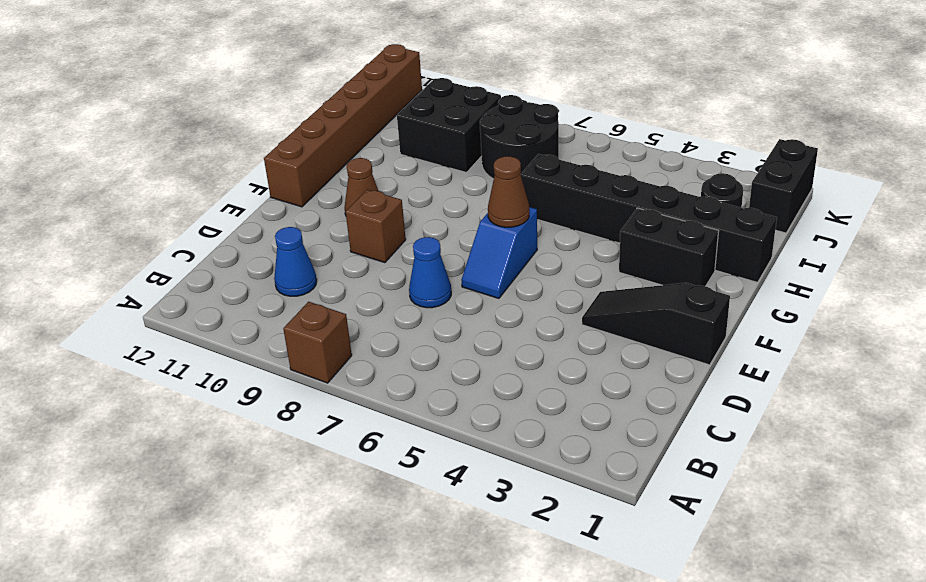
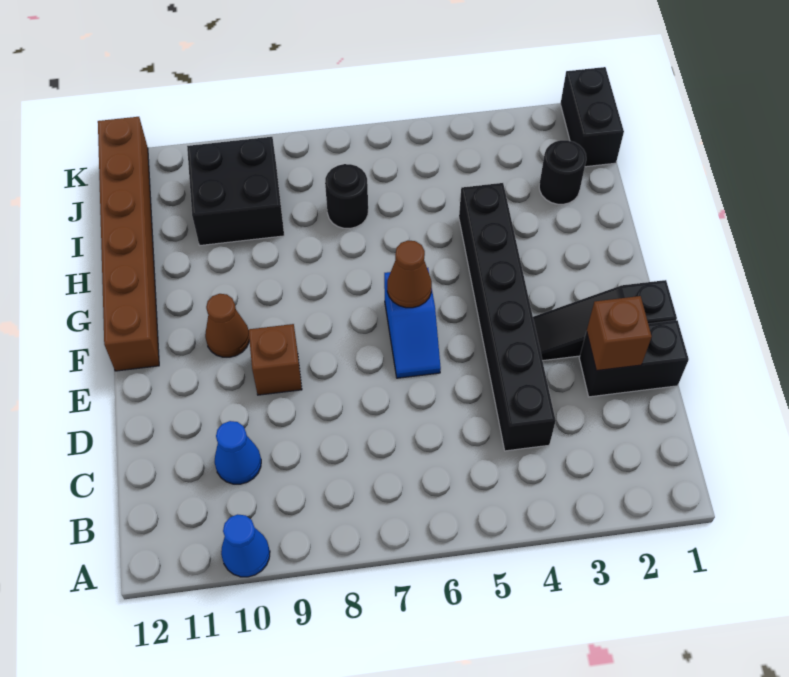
brown 1x1 brick [283,302,352,383] -> brown 1x1 brick moved to [587,296,652,371]
blue 1x1 cone [409,237,451,308] -> blue 1x1 cone moved to [221,514,270,577]
black 1x2 brick [619,208,719,286] -> black 1x2 brick moved to [579,320,689,397]
black 1x6 brick [521,154,777,282] -> black 1x6 brick turned to [459,183,556,451]
black 2x2 round brick [480,95,559,179] -> black 1x1 round brick [325,164,368,228]

